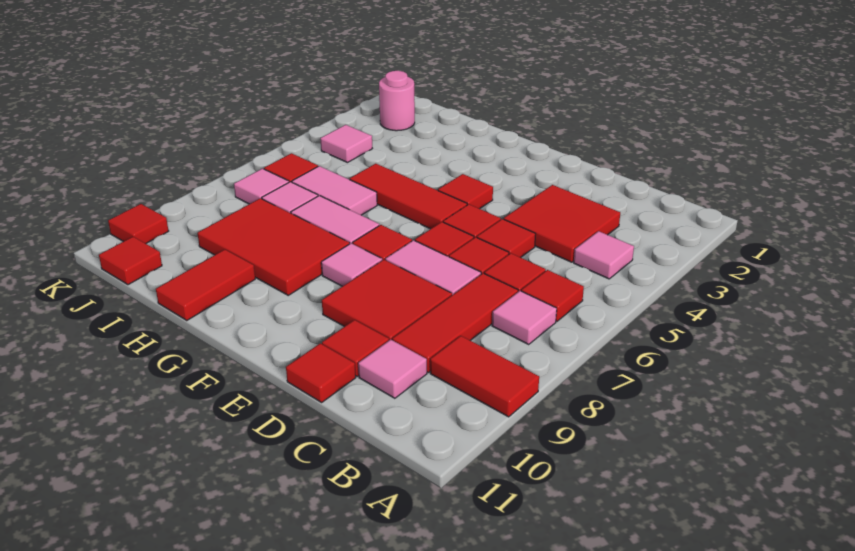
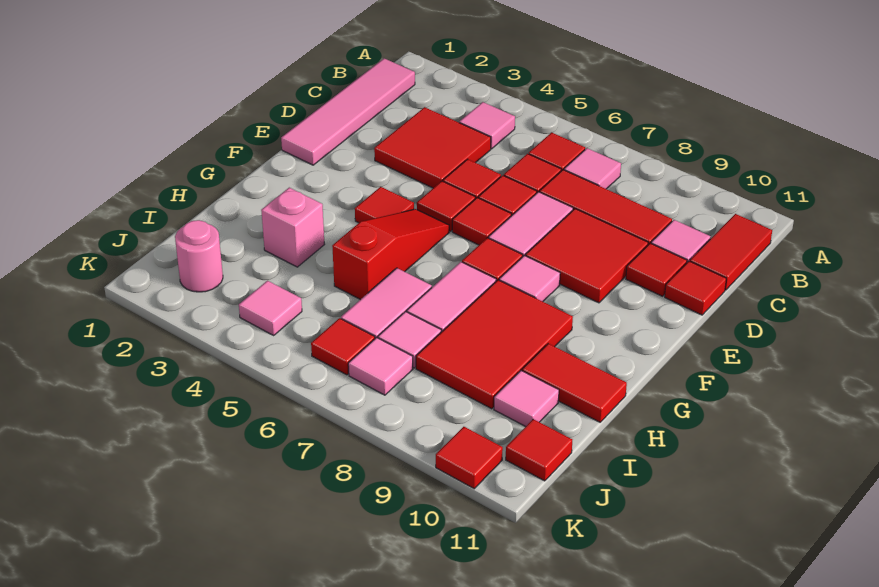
red 1x2 tile [430,336,539,417] -> red 1x2 tile moved to [690,214,772,290]
none -> pink 1x4 tile [281,58,415,165]
red 1x3 tile [350,164,467,229] -> red 1x3 slope [332,209,449,300]
none -> pink 1x1 brick [261,188,325,267]
none -> pink 1x1 tile [494,371,559,427]

